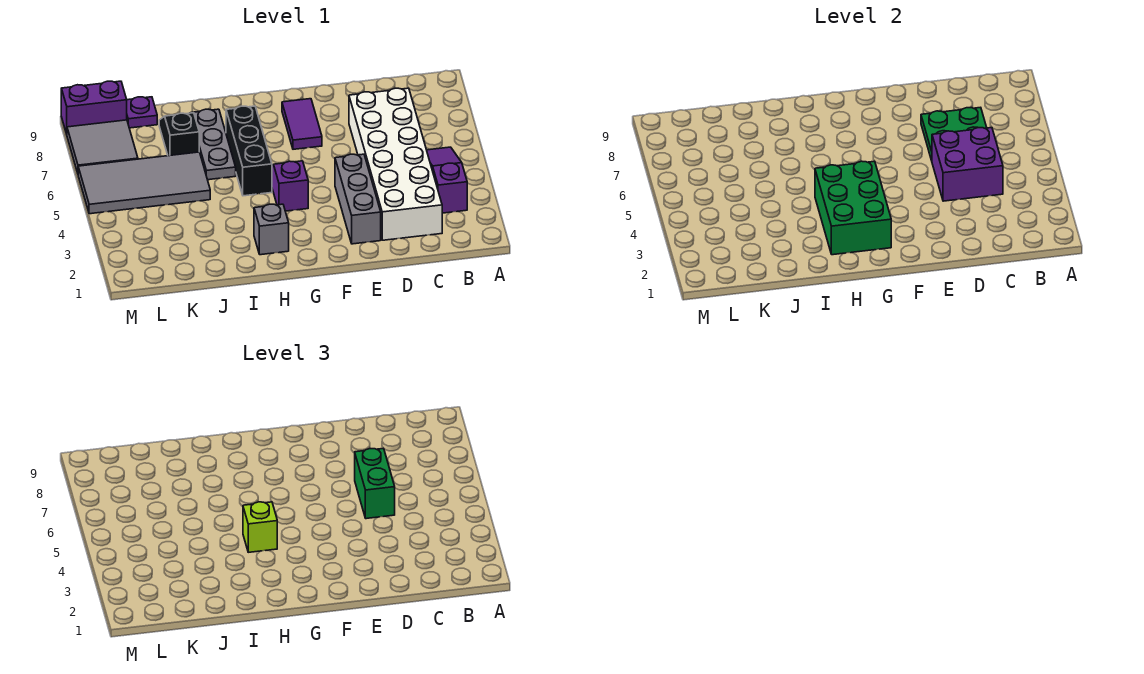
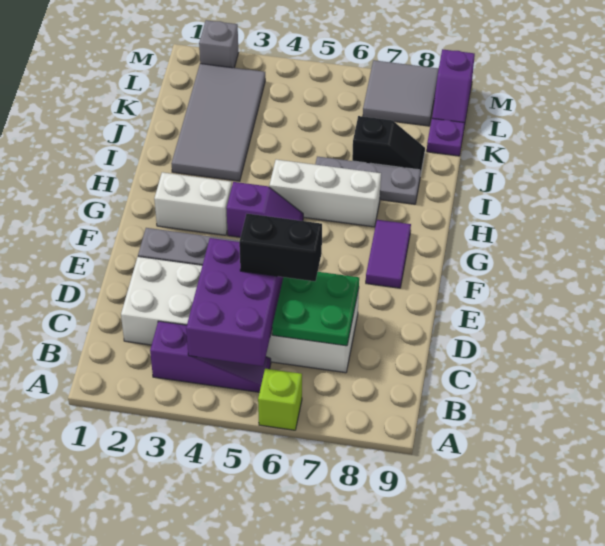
purple 2x2 brick [932,128,1003,201] -> purple 2x3 brick [186,238,283,366]
green 1x2 brick [355,448,395,519] -> black 1x2 brick [239,214,322,281]
purple 1x2 tile [282,99,322,149] -> purple 1x2 tile turned to [366,220,411,288]
none -> white 1x2 brick [154,172,232,235]
green 2x3 brick [815,161,891,255] -> none
grey 1x1 brick [254,204,289,255] -> grey 1x1 brick moved to [199,20,239,68]
lime 1x1 brick [243,502,277,552] -> lime 1x1 brick moved to [258,368,302,430]
black 1x3 brick [226,106,272,196] -> white 1x3 brick [269,160,381,227]
grey 2x4 tile [78,152,210,214] -> grey 2x4 tile moved to [171,64,265,181]
purple 1x2 brick [61,81,127,134] -> purple 1x2 slope [432,49,475,127]

